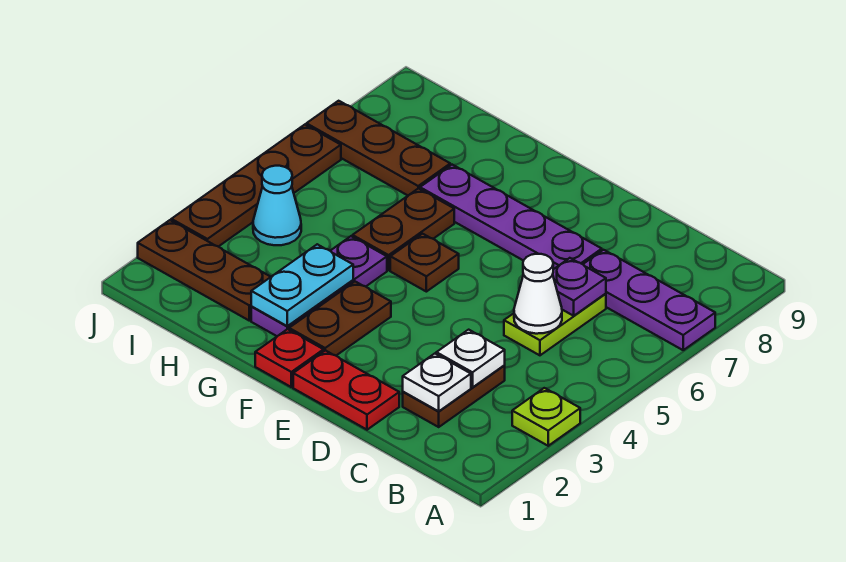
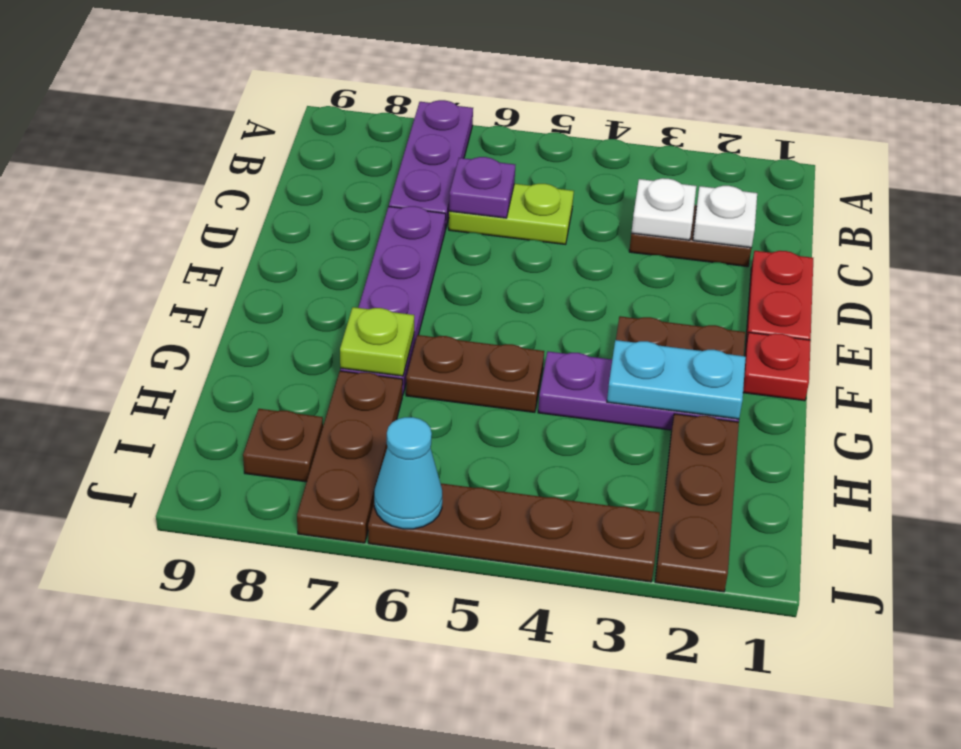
lime 1x1 plate [512,388,580,446] -> lime 1x1 plate moved to [340,307,414,376]
white 1x1 cone [514,254,562,334] -> none
brown 1x1 plate [390,234,459,292] -> brown 1x1 plate moved to [243,409,323,482]
cyan 1x1 cone [253,166,301,245] -> cyan 1x1 cone moved to [374,417,442,529]

